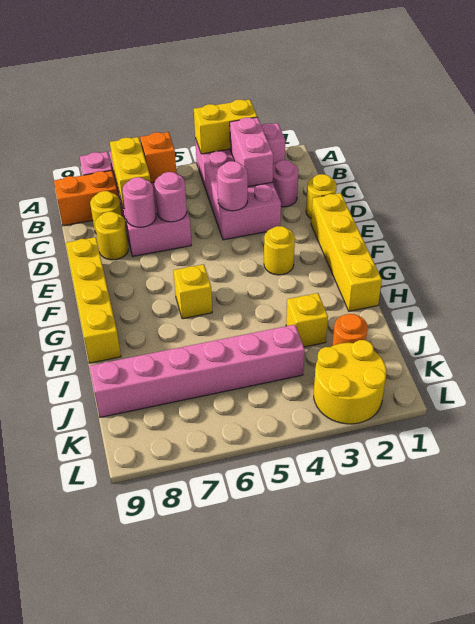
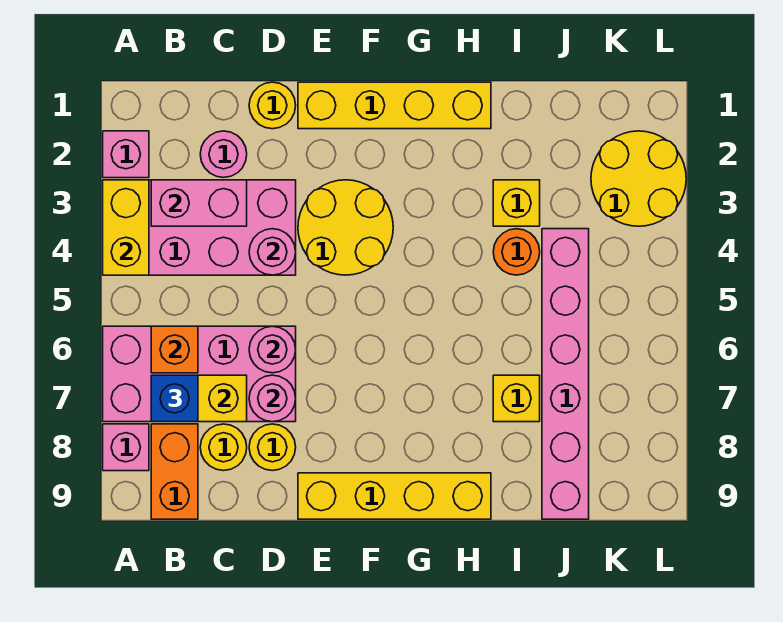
none -> blue 1x1 brick [151,375,198,422]
yellow 1x1 round brick [264,226,295,275] -> yellow 2x2 round brick [298,180,393,275]
yellow 1x1 brick [173,264,212,319] -> yellow 1x1 brick moved to [493,375,540,422]
orange 1x1 round brick [332,314,368,346] -> orange 1x1 round brick moved to [493,229,540,275]

